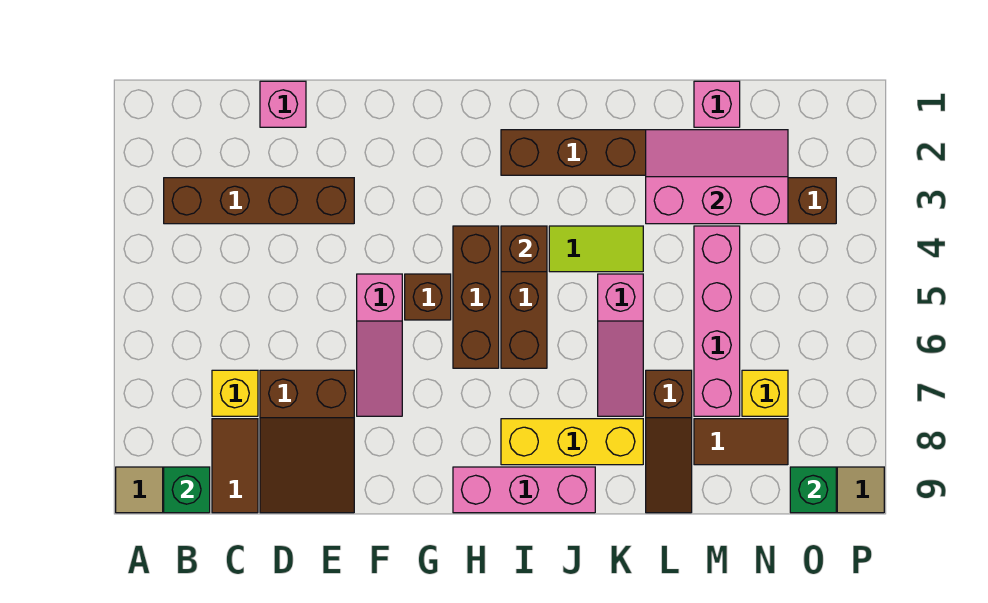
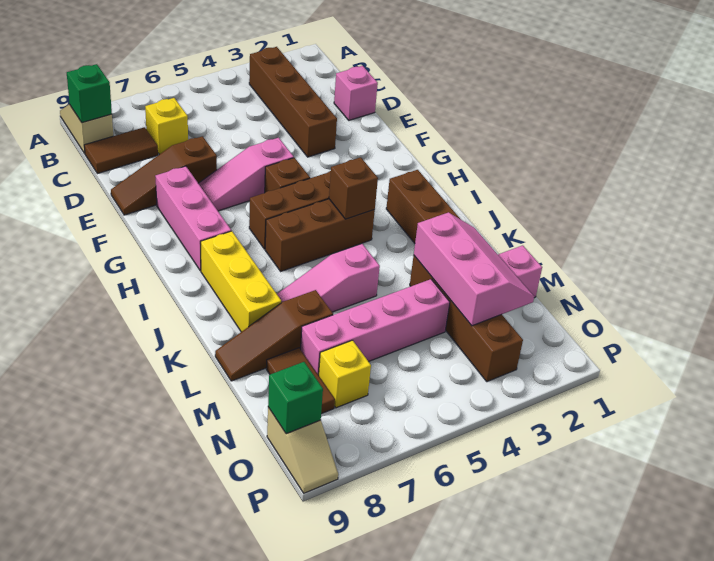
brown 2x3 slope [260,370,354,513] -> brown 1x3 slope [111,136,217,215]
pink 1x3 brick [453,467,595,513] -> pink 1x3 brick moved to [155,166,231,271]
lime 1x2 tile [549,226,643,272] -> none

